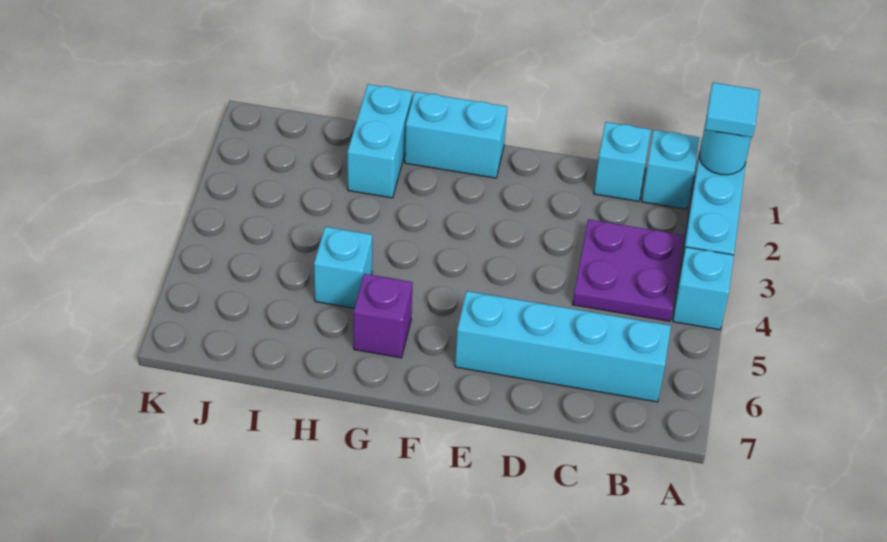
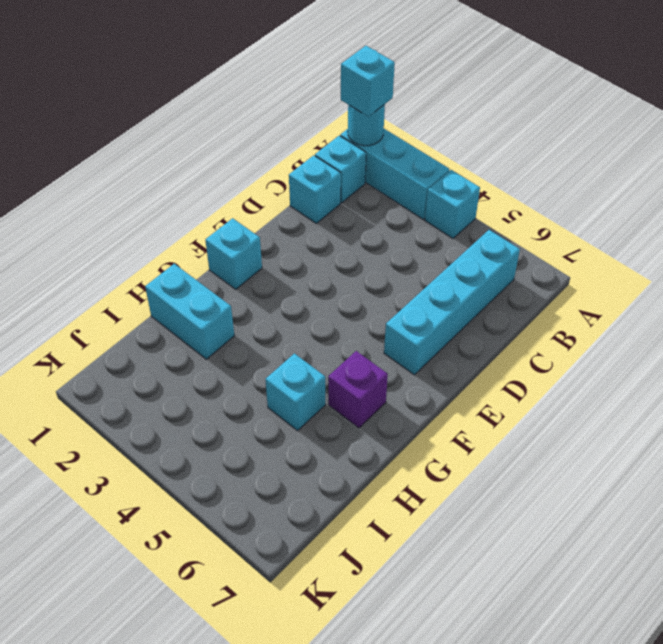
cyan 1x1 tile [705,83,760,137] -> cyan 1x1 brick [341,46,395,117]
purple 2x2 plate [572,219,684,321] -> none
cyan 1x2 brick [405,92,507,178] -> cyan 1x1 brick [205,218,262,289]

